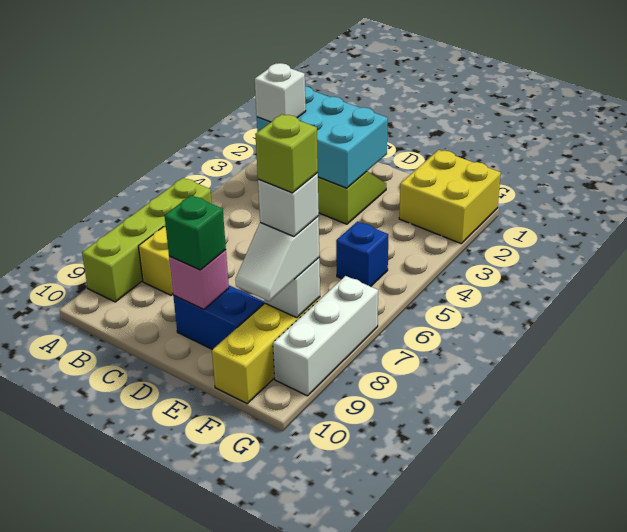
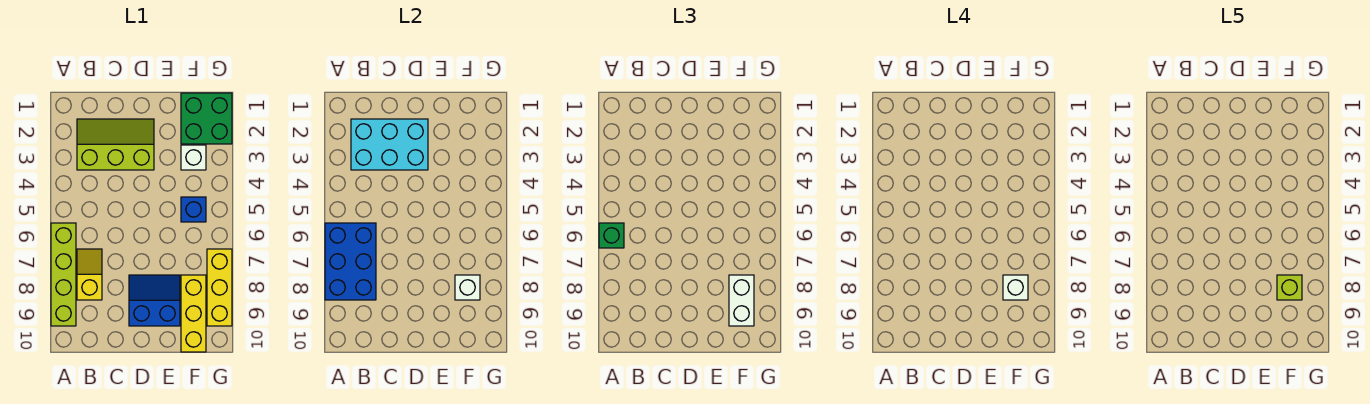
none -> blue 2x3 brick [325,223,376,300]
white 1x1 brick [255,63,306,122] -> white 1x1 brick moved to [181,145,206,170]
pink 1x1 brick [169,250,229,309] -> none
green 1x1 brick [165,195,226,270] -> green 1x1 brick moved to [599,223,624,248]
yellow 2x2 brick [399,150,501,243] -> green 2x2 brick [181,93,232,144]
white 1x2 slope [235,216,319,301] -> white 1x2 brick [729,275,754,326]
white 1x3 brick [273,276,378,396] -> yellow 1x3 brick [207,249,232,326]

